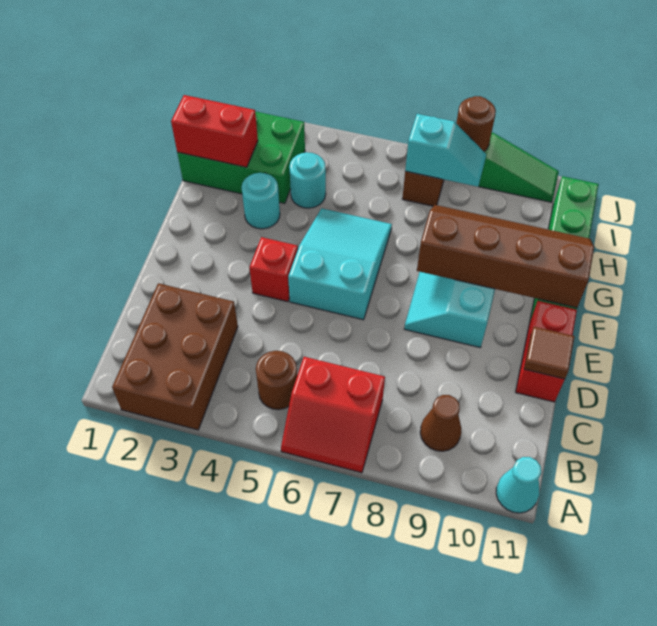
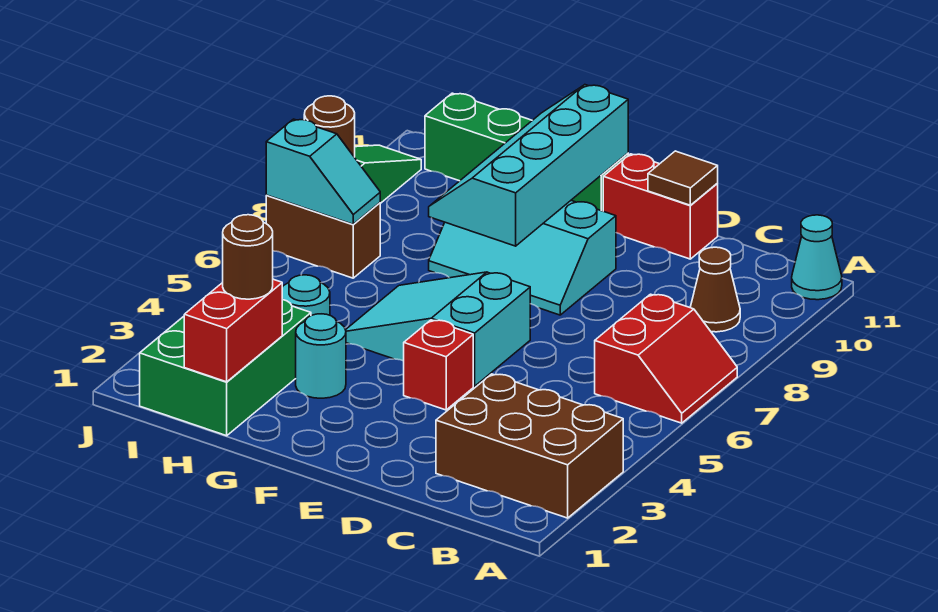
brown 1x1 round brick [256,351,297,410] -> brown 1x1 round brick moved to [223,215,273,299]
brown 2x4 slope [417,205,594,308] -> cyan 2x4 slope [429,85,628,246]
cyan 1x2 slope [405,114,486,187] -> cyan 1x2 slope turned to [266,119,380,224]

